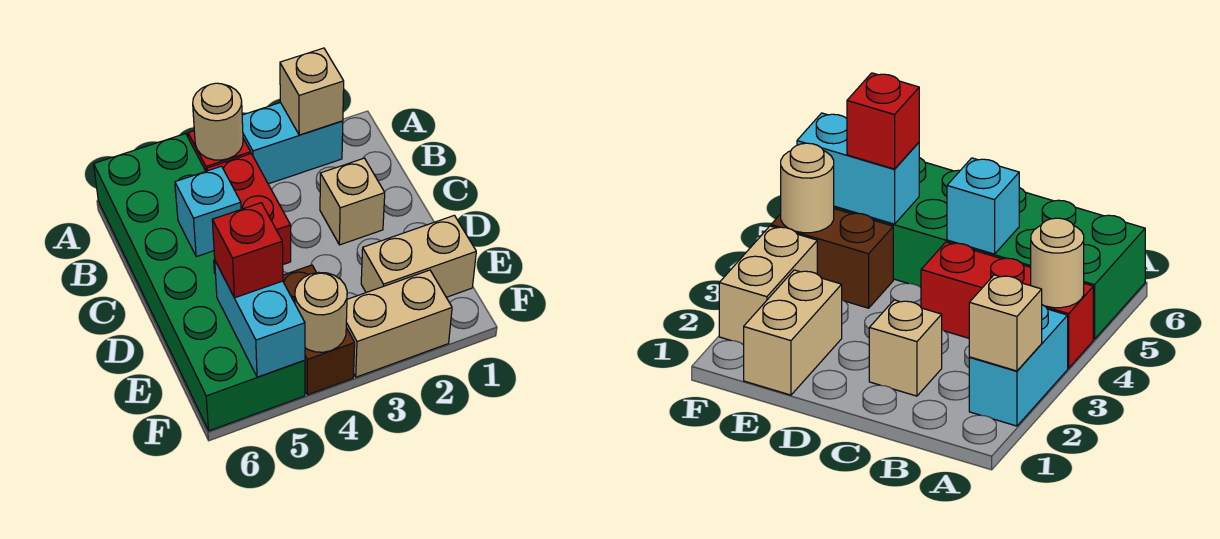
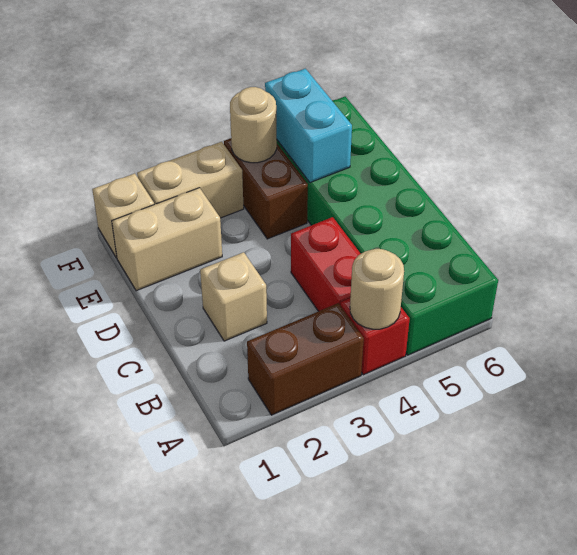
cyan 1x2 brick [242,103,343,184] -> brown 1x2 brick [247,303,364,415]
tan 1x1 brick [280,48,344,135] -> tan 1x1 brick moved to [92,173,154,258]
cyan 1x1 brick [175,166,241,257] -> none
red 1x1 brick [212,203,283,298] -> none

